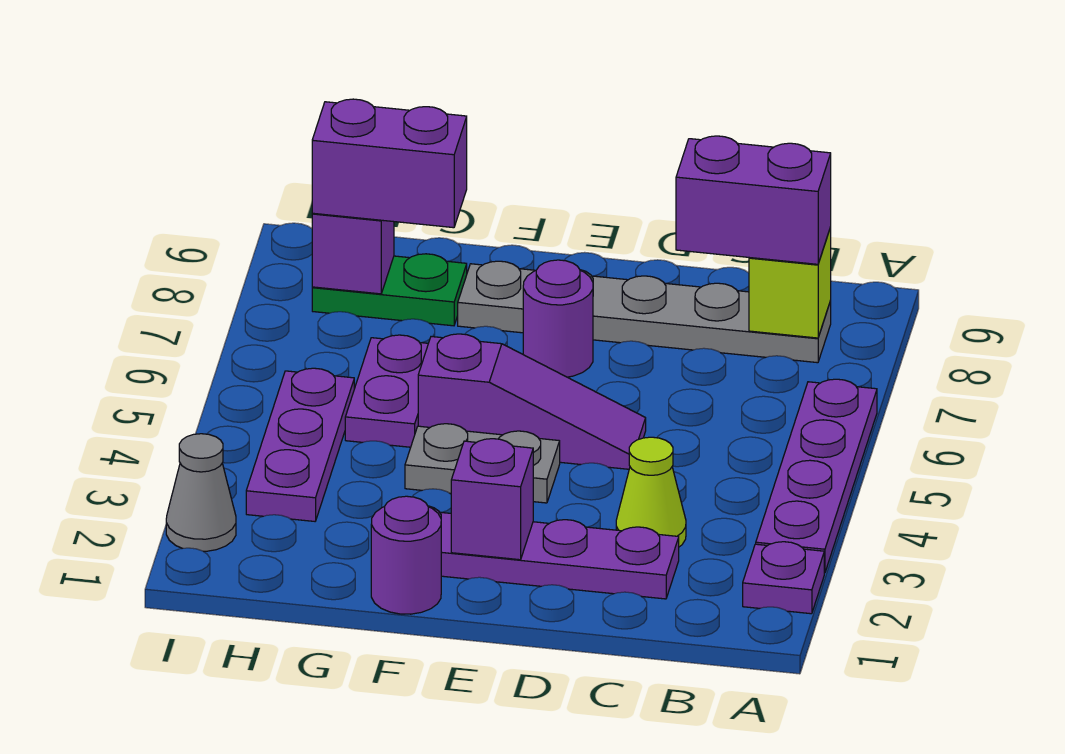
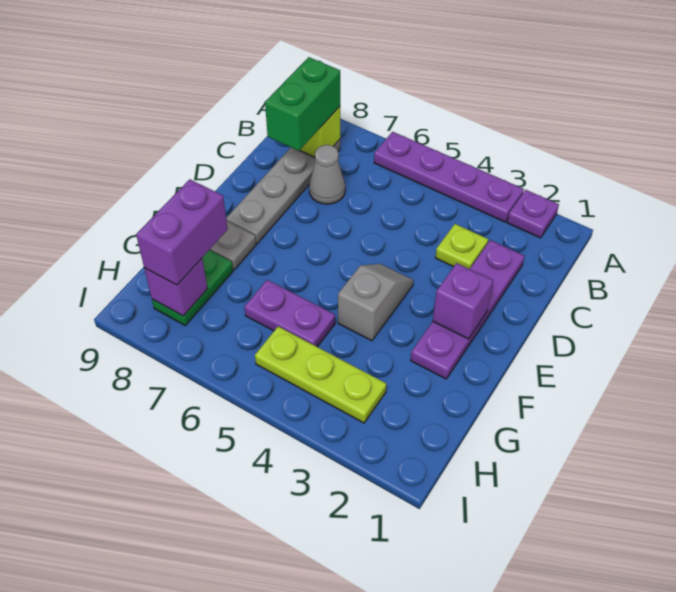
purple 1x2 brick [676,136,831,264] -> green 1x2 brick [265,57,340,151]
lime 1x1 cone [616,437,686,547] -> lime 1x1 plate [435,224,488,269]
purple 1x3 slope [418,334,646,469] -> none
grey 1x2 plate [405,424,560,503] -> grey 1x2 slope [338,264,413,341]
purple 1x1 round brick [523,260,593,377] -> none
purple 1x1 round brick [371,496,441,614] -> none
purple 1x3 plate [246,368,354,521] -> lime 1x3 plate [255,326,386,423]
grey 1x1 cone [166,434,236,551] -> grey 1x1 cone moved to [309,145,345,204]

